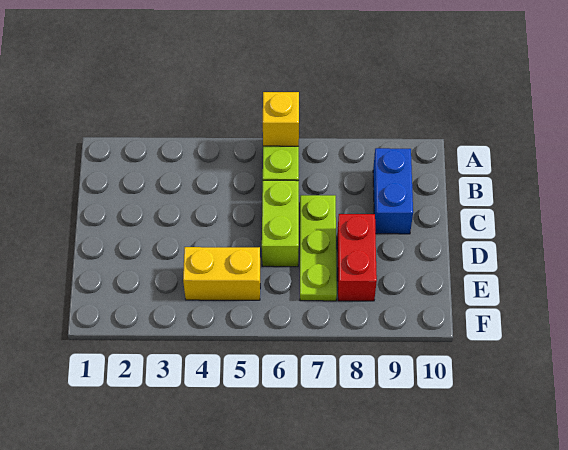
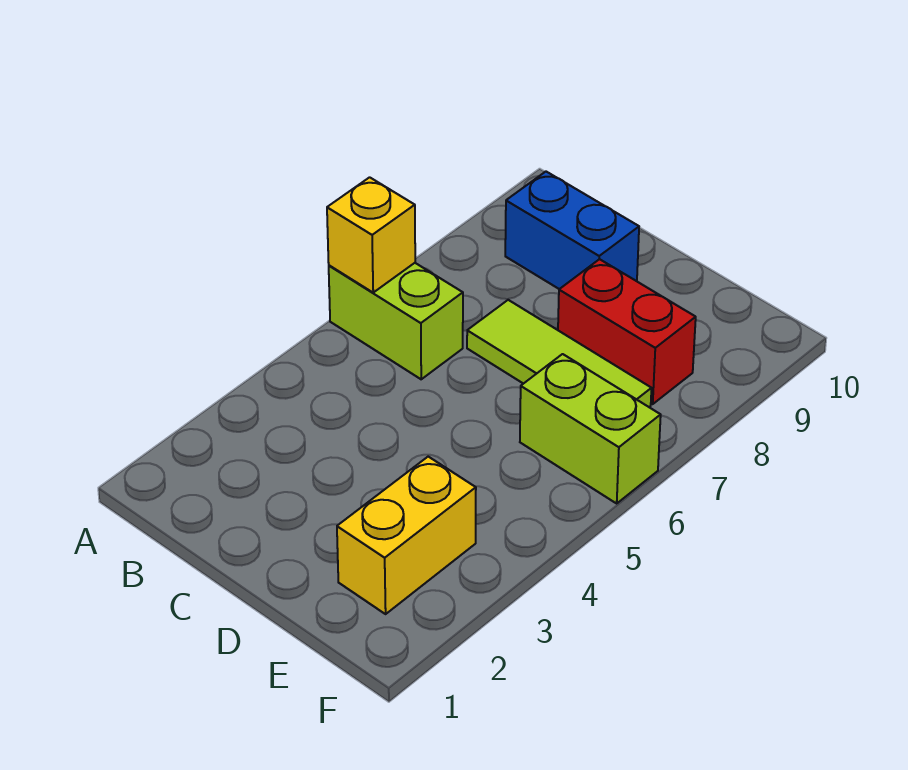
lime 1x2 brick [262,180,299,267] -> lime 1x2 brick moved to [520,354,661,503]
lime 1x3 plate [300,195,337,301] -> lime 1x3 tile [467,300,651,407]
yellow 1x2 brick [183,247,260,300] -> yellow 1x2 brick moved to [337,457,476,614]

